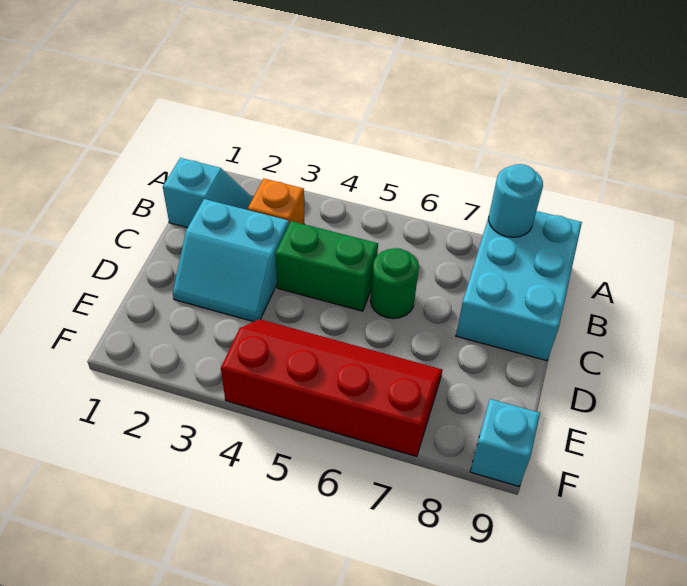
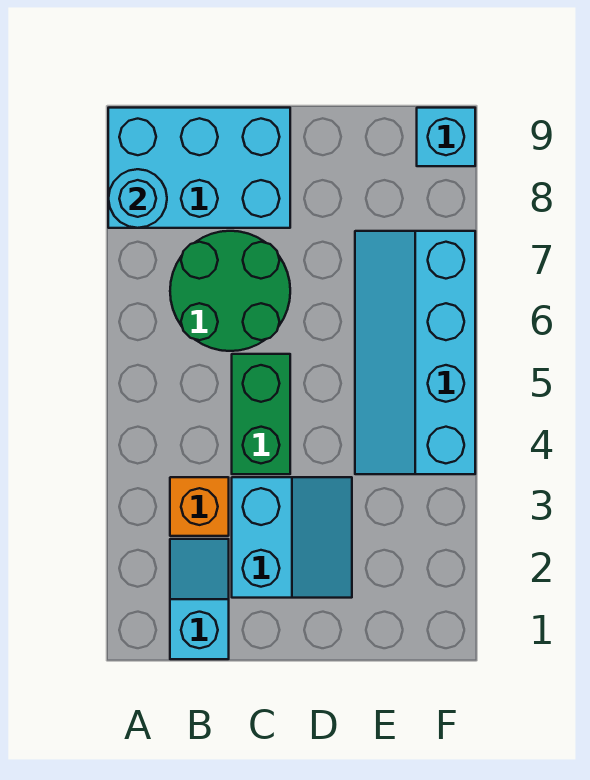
green 1x1 round brick [370,248,419,319] -> green 2x2 round brick [170,231,290,351]
red 2x4 slope [221,319,442,457] -> cyan 2x4 slope [355,231,475,474]

